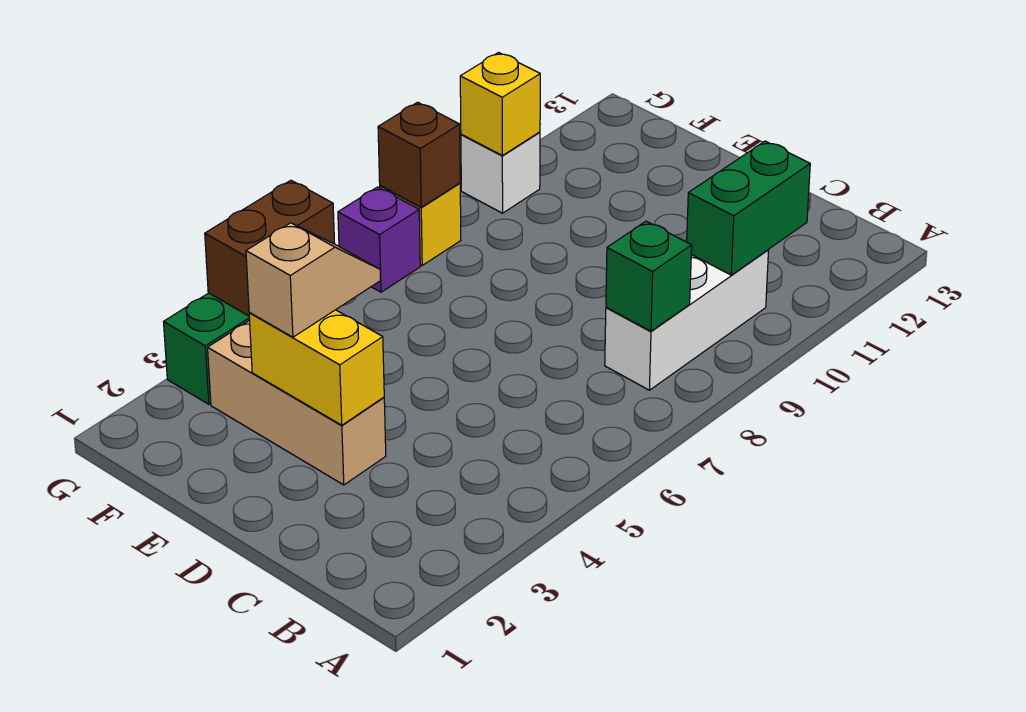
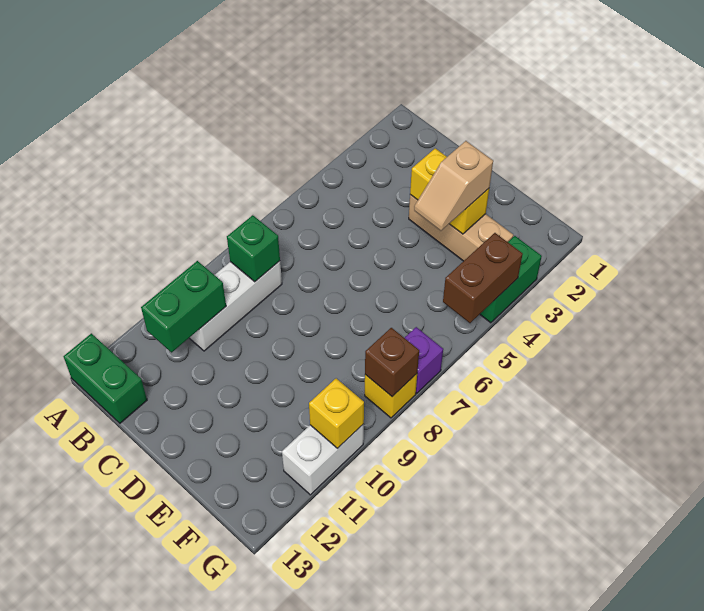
none -> green 1x2 brick [64,333,147,423]
white 1x1 brick [461,132,540,213] -> white 1x2 brick [282,424,364,495]

